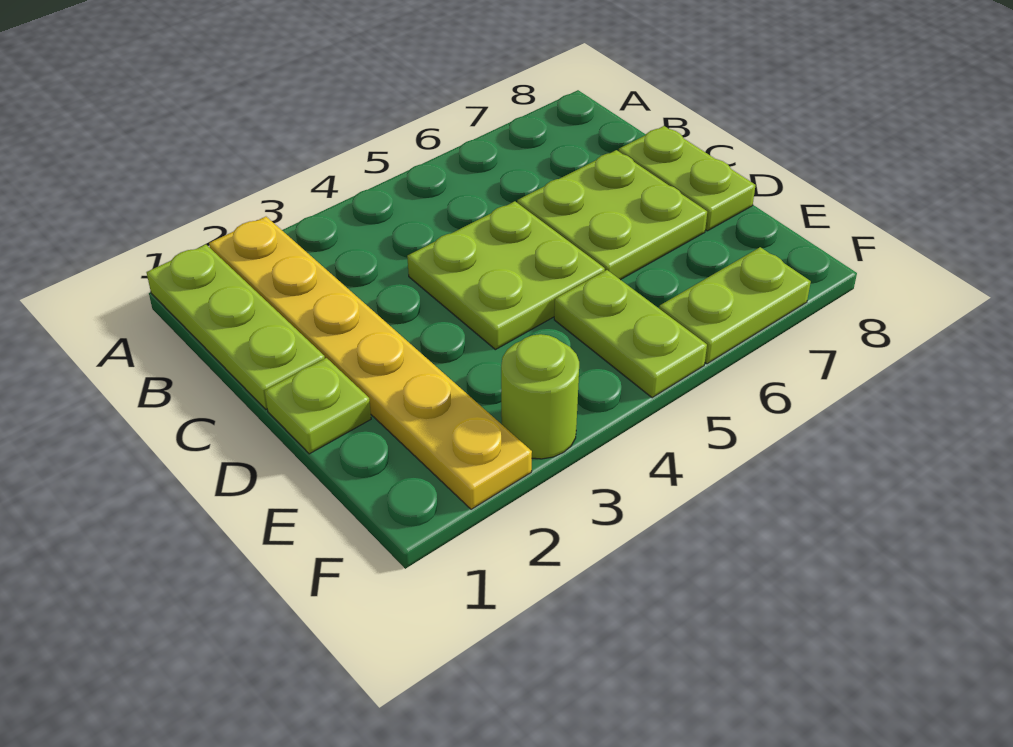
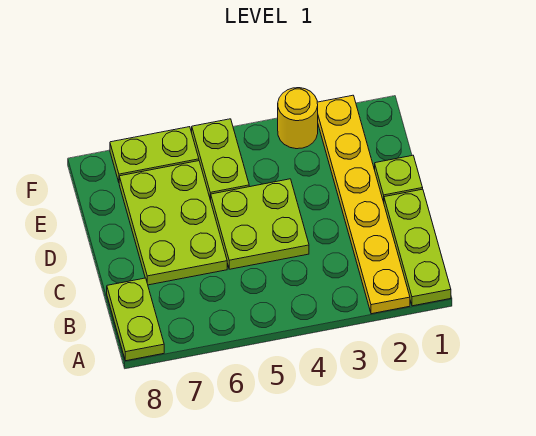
lime 2x2 plate [517,150,707,280] -> lime 2x3 plate [119,161,227,285]
lime 1x2 plate [619,126,756,231] -> lime 1x2 plate moved to [107,278,164,361]
lime 1x1 round brick [501,334,579,459] -> yellow 1x1 round brick [278,88,318,149]

